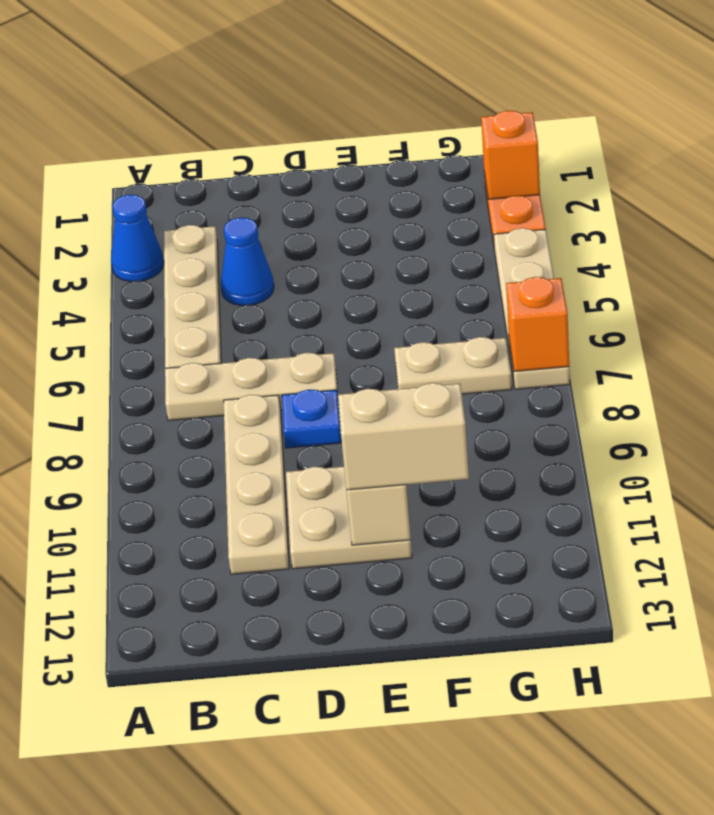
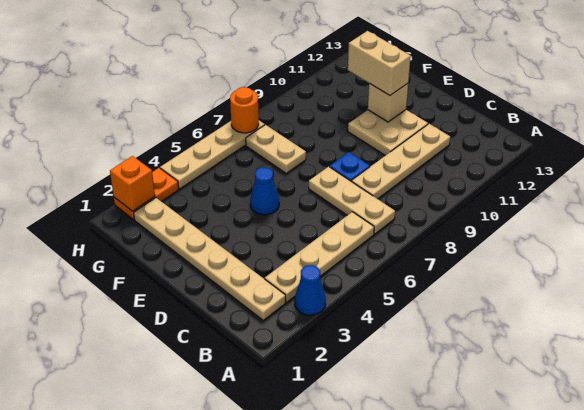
none -> tan 1x6 plate [134,198,286,320]
blue 1x1 cone [221,218,274,306] -> blue 1x1 cone moved to [250,167,279,215]
orange 1x1 brick [506,277,569,372] -> orange 1x1 round brick [230,87,259,133]

